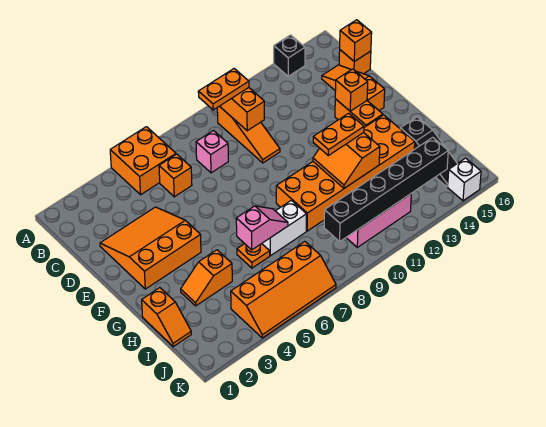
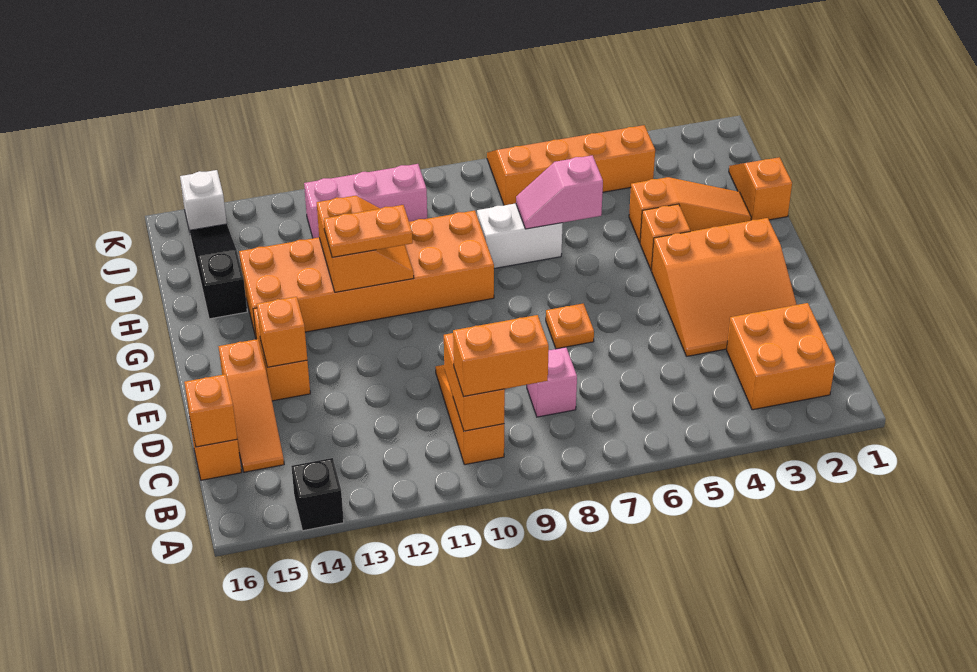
orange 2x2 brick [110,127,176,195] -> orange 2x2 brick moved to [727,303,835,410]
orange 1x2 plate [198,69,249,110] -> orange 1x2 brick [453,315,549,397]
orange 1x1 brick [159,154,192,197] -> orange 1x1 brick moved to [640,204,690,270]
orange 1x2 slope [181,250,232,306] -> orange 1x3 slope [629,177,751,242]
orange 1x1 plate [237,244,270,268] -> orange 1x1 plate moved to [546,304,594,349]
black 1x6 brick [324,137,449,241] -> none

